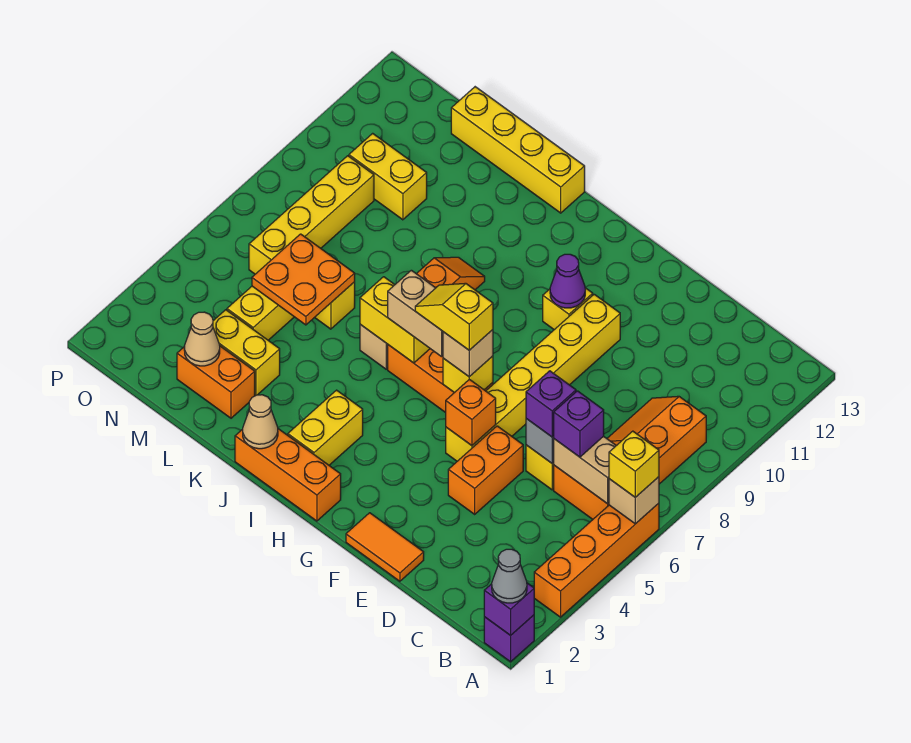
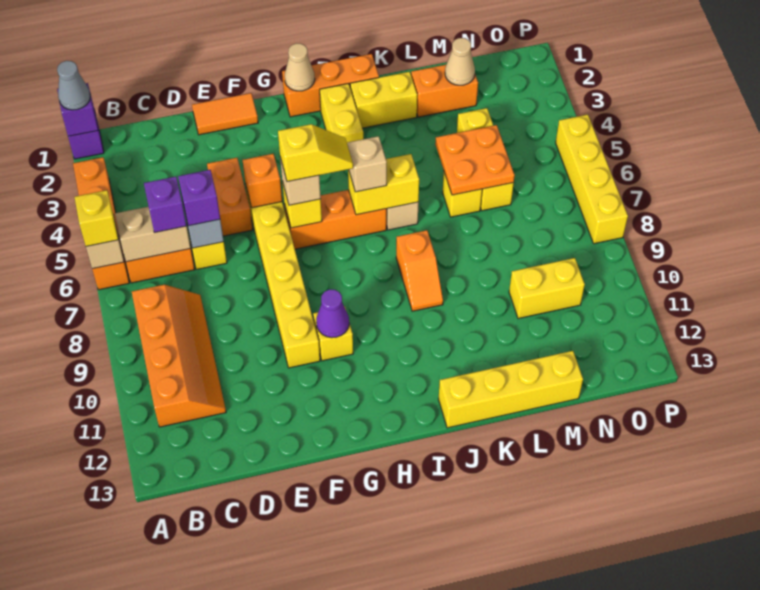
orange 2x2 slope [607,396,706,484] -> orange 2x4 slope [132,285,226,427]
tan 1x2 brick [388,270,443,357] -> tan 1x1 brick [347,136,387,192]
tan 1x1 cone [243,395,278,449] -> tan 1x1 cone moved to [285,44,315,91]
yellow 1x2 brick [213,310,280,396] -> yellow 1x2 brick moved to [350,72,417,128]
yellow 1x4 brick [249,156,374,274] -> yellow 1x4 brick moved to [556,115,628,244]

